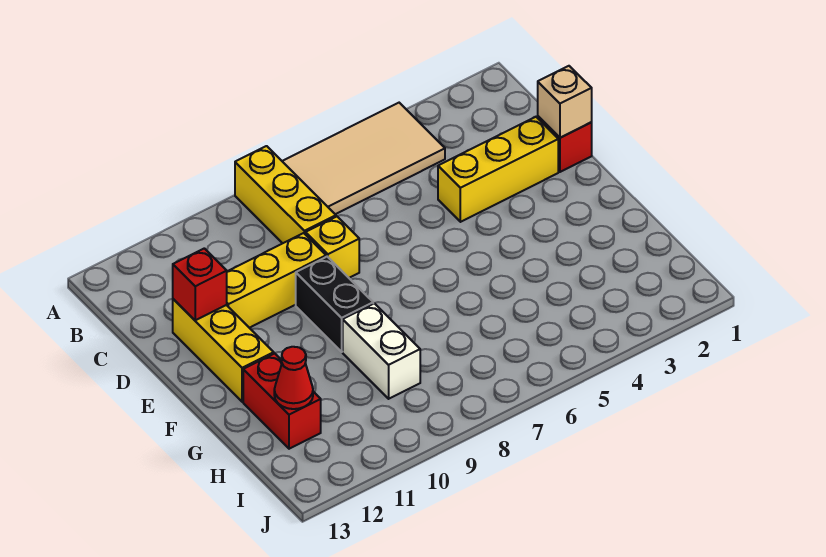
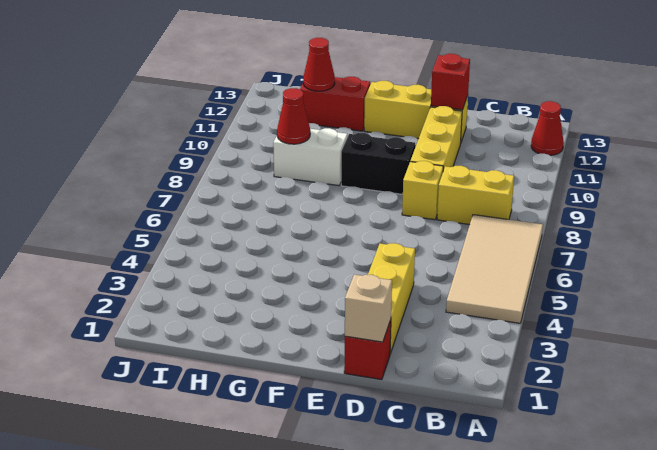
yellow 1x3 brick [235,146,336,243] -> yellow 1x2 brick [437,166,514,225]
none -> red 1x1 cone [531,101,564,155]
none -> red 1x1 cone [277,88,310,144]

